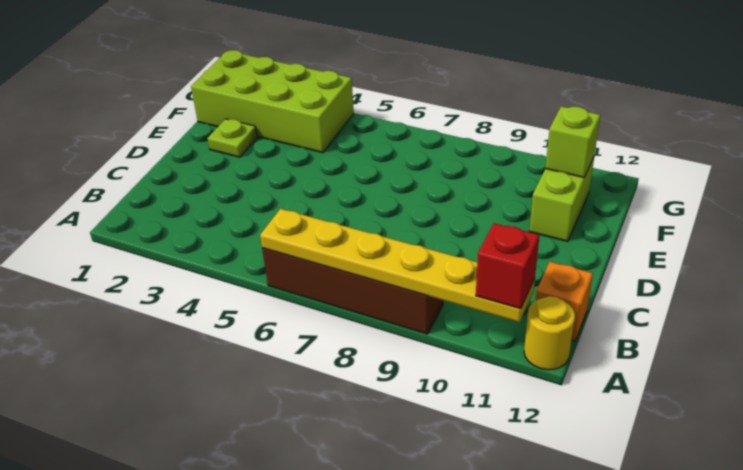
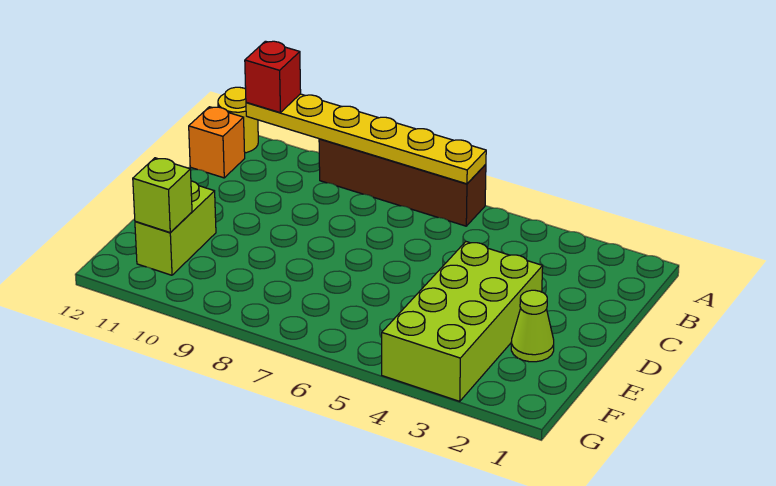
lime 1x1 plate [208,119,257,157] -> lime 1x1 cone [511,290,554,362]
lime 2x4 brick [191,50,354,153] -> lime 2x4 brick turned to [382,242,543,401]

